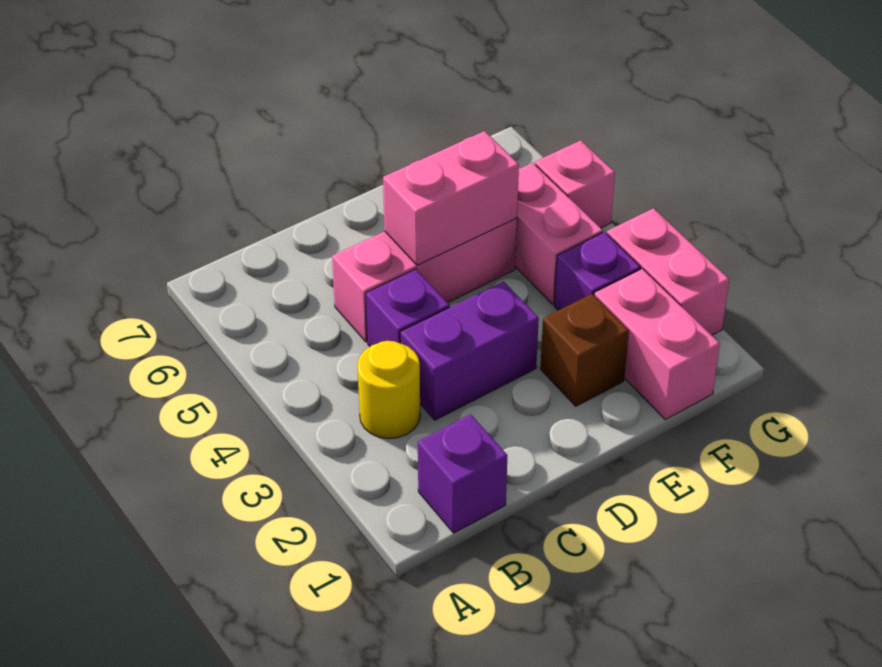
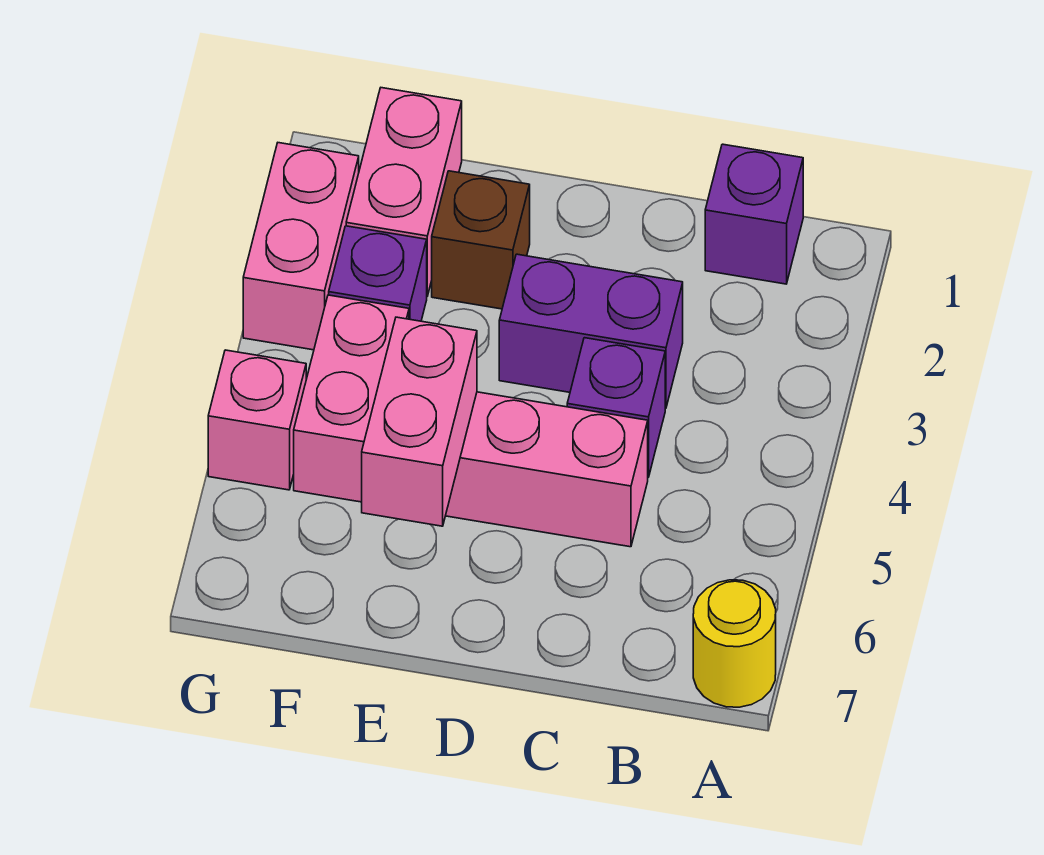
yellow 1x1 round brick [358,341,420,439] -> yellow 1x1 round brick moved to [693,580,776,707]
pink 1x2 brick [383,131,519,265] -> pink 1x2 brick turned to [362,317,477,526]

